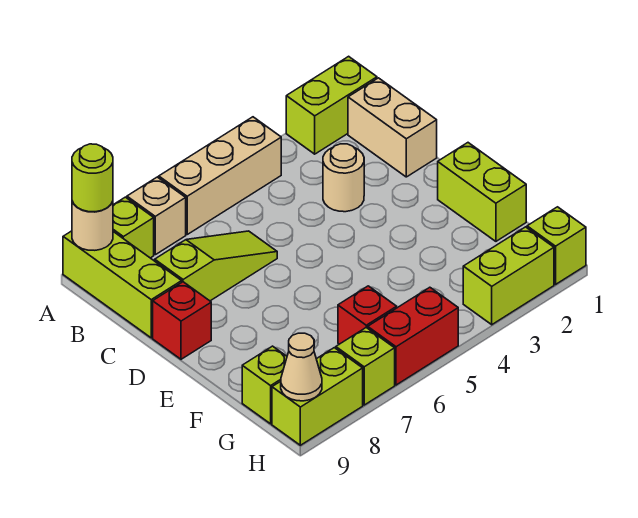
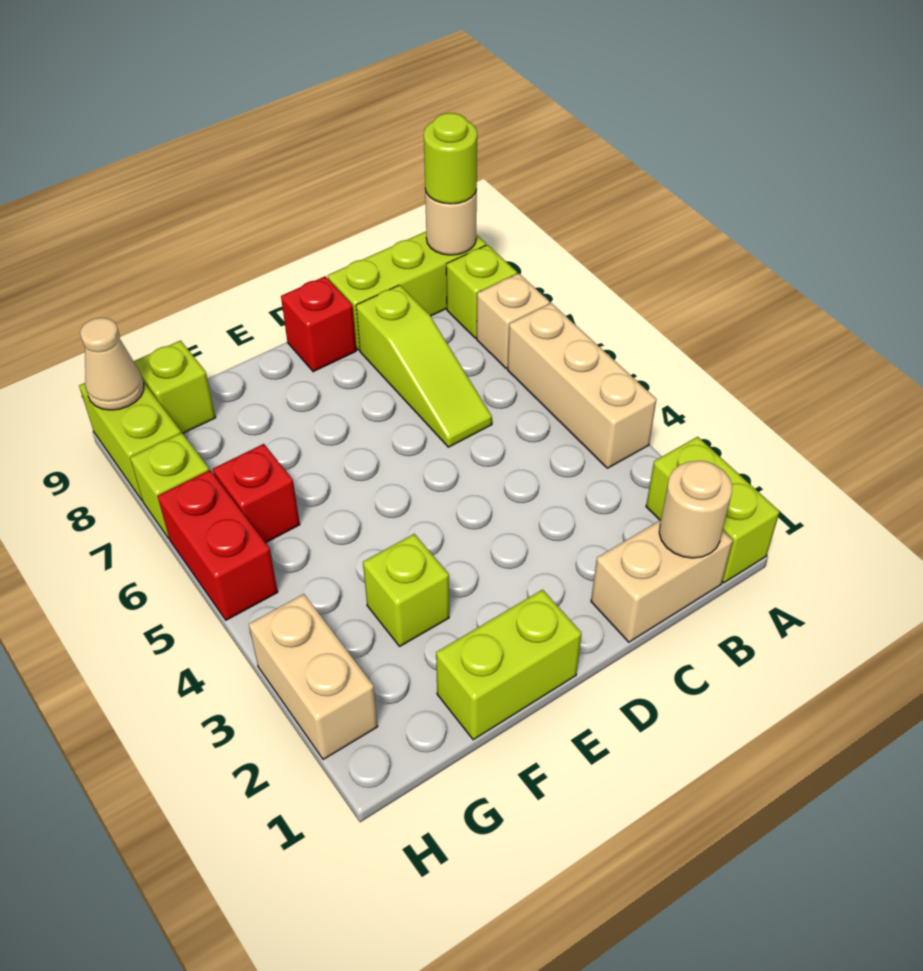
tan 1x1 round brick [323,144,364,212] -> tan 1x1 round brick moved to [659,461,732,558]
lime 1x1 brick [527,207,586,284] -> lime 1x1 brick moved to [363,534,449,646]
lime 1x2 brick [463,227,554,325] -> tan 1x2 brick [249,594,378,760]

